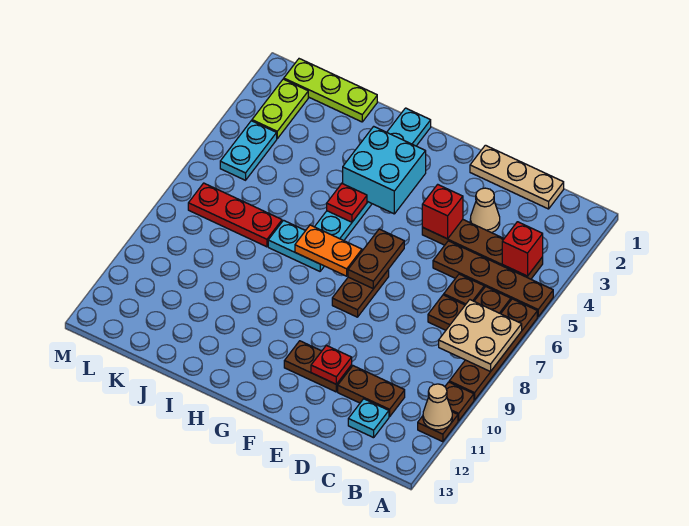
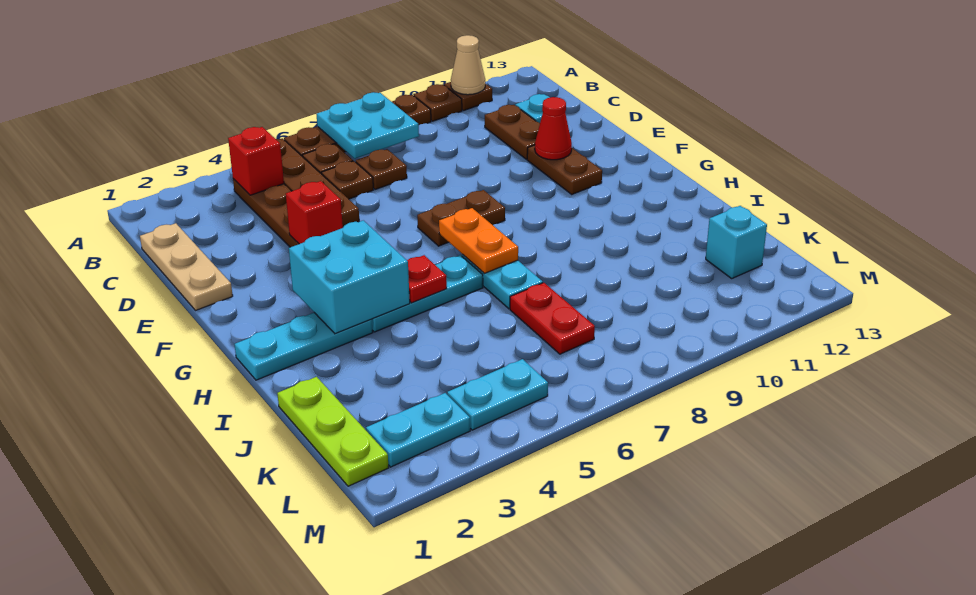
tan 2x2 plate [439,300,522,372] -> cyan 2x2 plate [316,92,419,159]
tan 1x1 cone [470,188,500,233] -> none
red 1x1 plate [311,345,352,384] -> red 1x1 cone [535,97,572,160]
brown 1x2 plate [348,229,404,289] -> none
red 1x3 plate [188,183,282,247] -> red 1x2 plate [510,283,595,354]
none -> cyan 1x1 brick [706,206,767,278]
lime 1x2 plate [252,79,308,139] -> cyan 1x2 plate [366,393,470,467]

